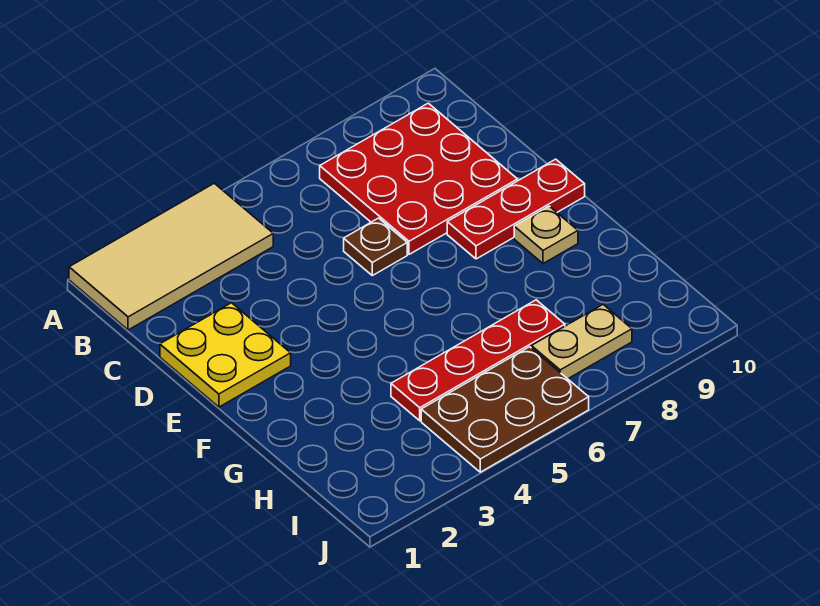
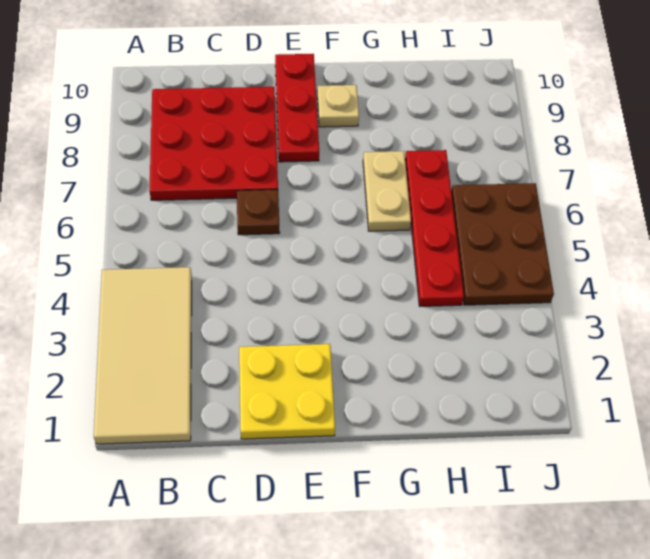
tan 1x2 plate [531,305,632,379] -> tan 1x2 plate moved to [363,151,411,231]

